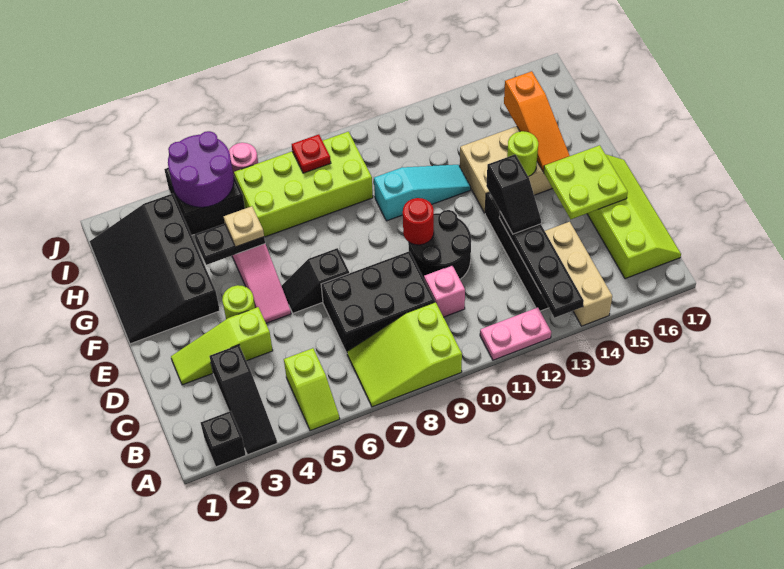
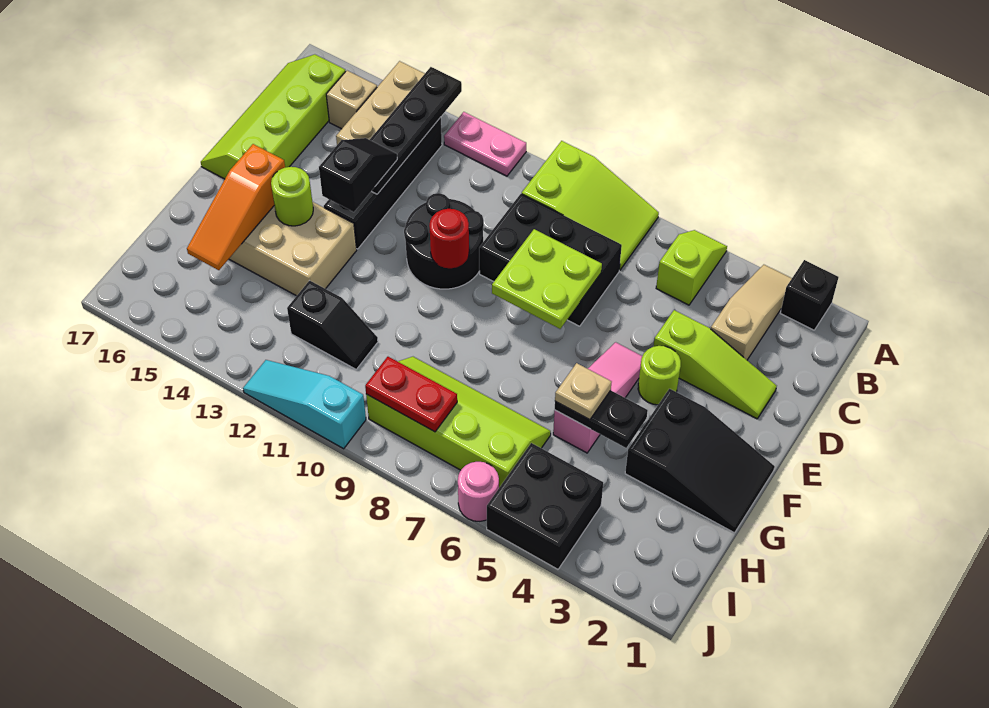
black 1x3 slope [210,345,277,455] -> tan 1x3 slope [711,265,792,360]
none -> tan 1x1 brick [326,71,377,129]
pink 1x1 brick [424,266,465,317] -> none
lime 2x2 plate [544,145,628,219] -> lime 2x2 plate moved to [492,229,602,329]
black 1x2 slope [282,248,349,313] -> black 1x2 slope moved to [287,280,378,369]
black 3x4 slope [90,194,220,344] -> black 2x3 slope [625,389,775,533]
orange 1x3 slope [504,71,570,171] -> orange 1x3 slope turned to [187,144,285,270]
cyan 1x3 slope [374,165,470,221] -> cyan 1x3 slope moved to [243,360,366,449]
lime 2x4 brick [234,132,373,237] -> lime 2x4 slope [366,357,551,488]
purple 2x2 round brick [168,131,234,207] -> none
red 1x1 plate [292,134,331,173] -> red 1x2 plate [365,357,457,432]

